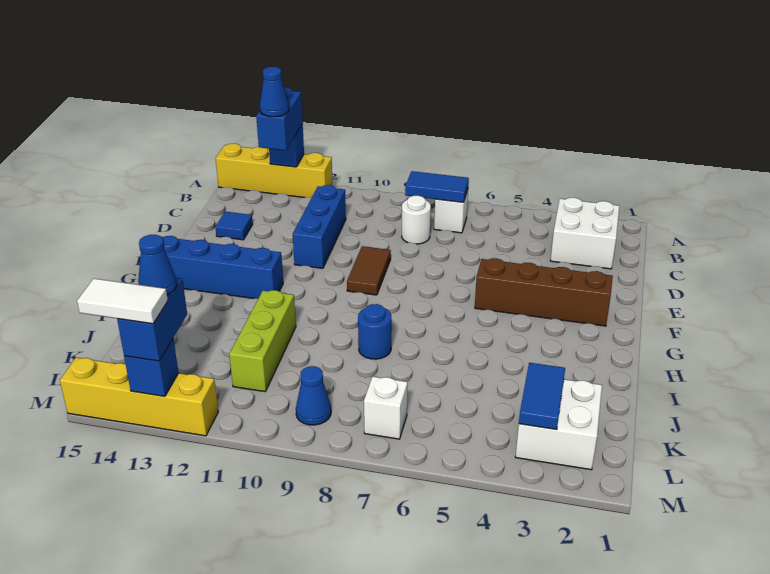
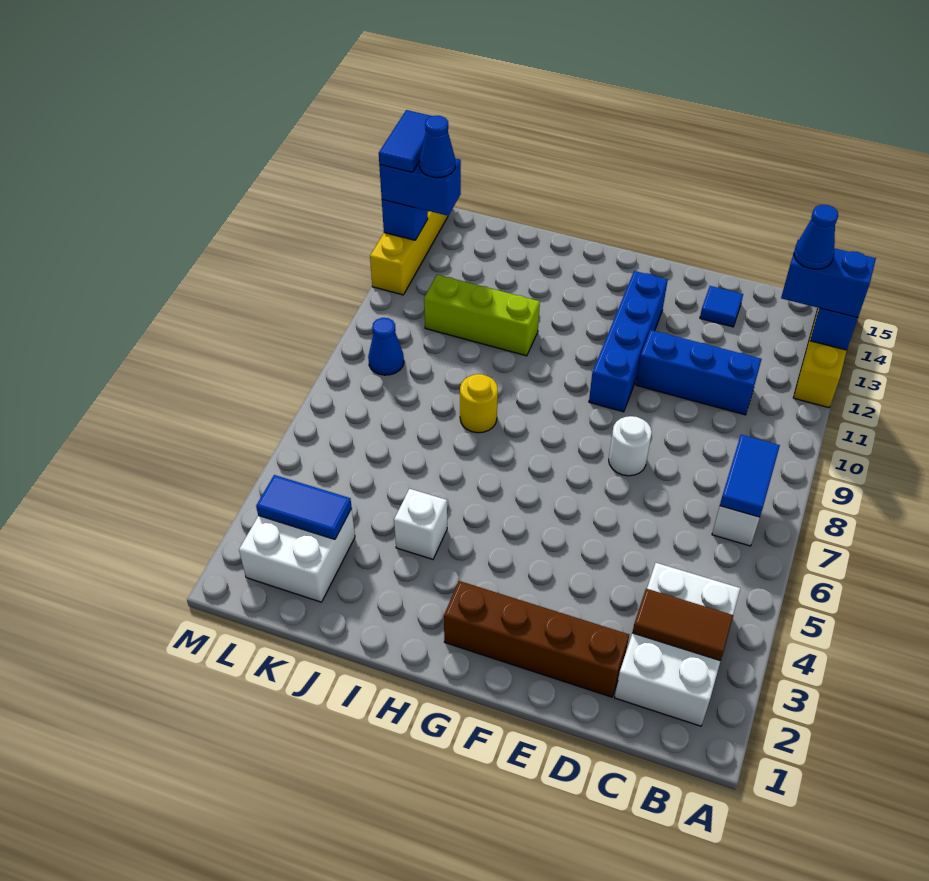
white 2x2 brick [550,198,619,269] -> white 2x3 brick [615,563,740,726]
white 1x1 round brick [401,196,431,244] -> white 1x1 round brick moved to [609,416,652,476]
brown 1x2 tile [347,246,391,295] -> brown 1x2 tile moved to [632,589,733,661]
brown 1x4 brick [475,258,613,326] -> brown 1x4 brick turned to [444,581,629,697]
blue 1x4 brick [162,236,283,299] -> blue 1x4 brick moved to [589,271,668,412]
blue 1x1 round brick [358,304,391,359] -> yellow 1x1 round brick [460,374,498,433]
white 1x1 brick [364,377,408,439] -> white 1x1 brick moved to [394,489,447,559]
white 1x2 tile [77,279,168,324] -> blue 1x2 tile [379,110,431,172]

